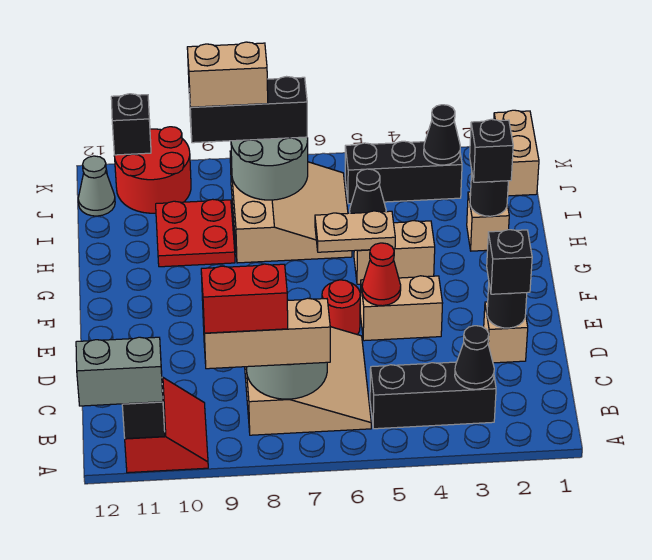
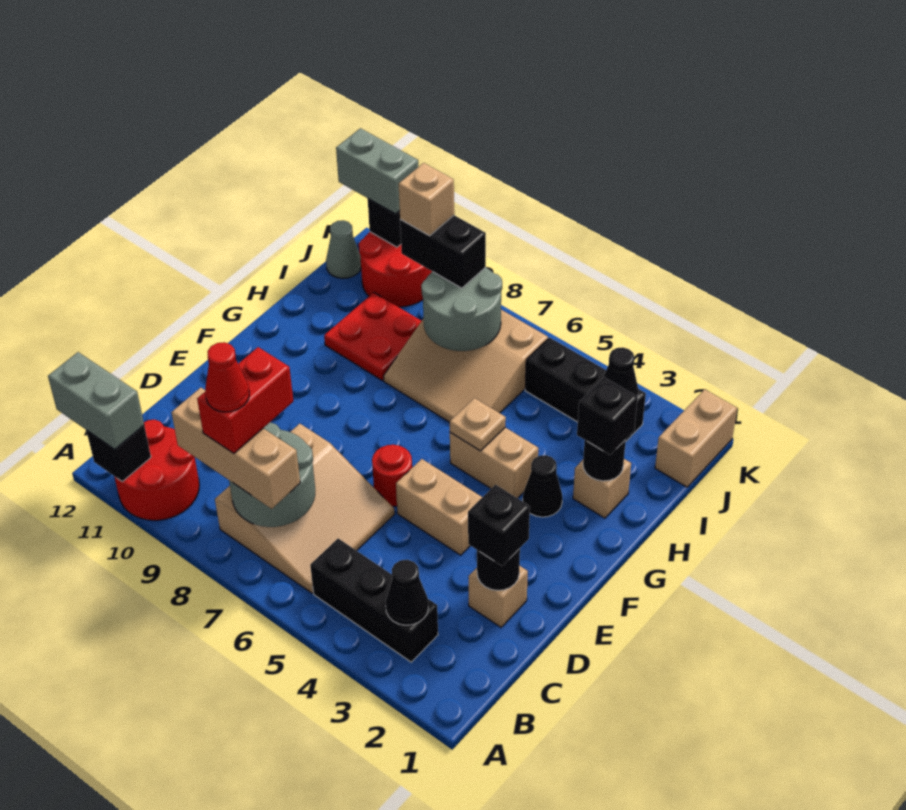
red 2x2 slope [125,377,208,473] -> red 2x2 round brick [114,420,199,520]
red 1x2 brick [201,264,288,333] -> red 1x2 brick turned to [197,347,293,453]
red 1x1 cone [362,243,401,306] -> red 1x1 cone moved to [205,342,249,412]
tan 1x2 plate [315,211,395,252] -> tan 1x1 plate [450,398,506,451]
tan 3x3 slope [230,151,352,263] -> tan 3x3 slope turned to [384,310,548,422]
black 1x1 cone [350,169,386,213] -> black 1x1 cone moved to [523,455,562,517]
black 1x3 brick [189,77,307,143] -> black 1x2 brick [400,215,486,288]
tan 1x2 brick [187,42,268,107] -> tan 1x1 brick [399,163,454,236]
none -> grey 1x2 brick [336,128,418,214]

